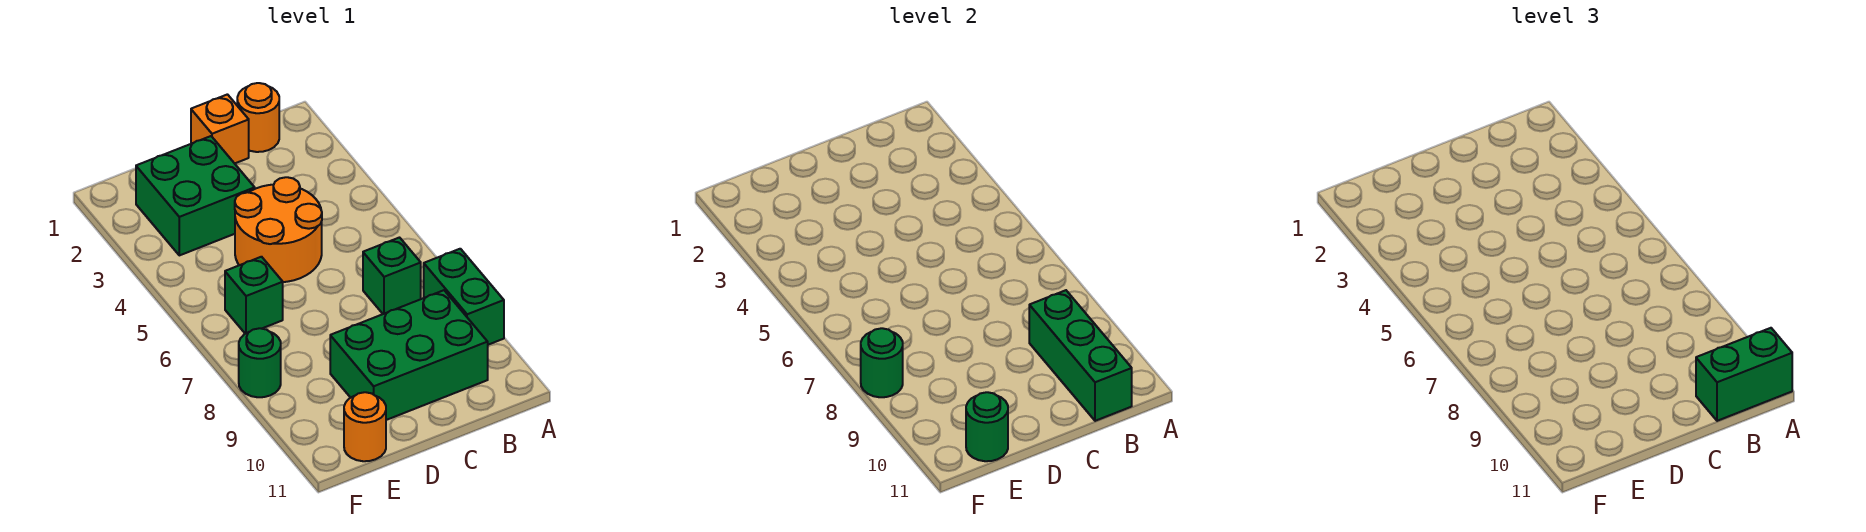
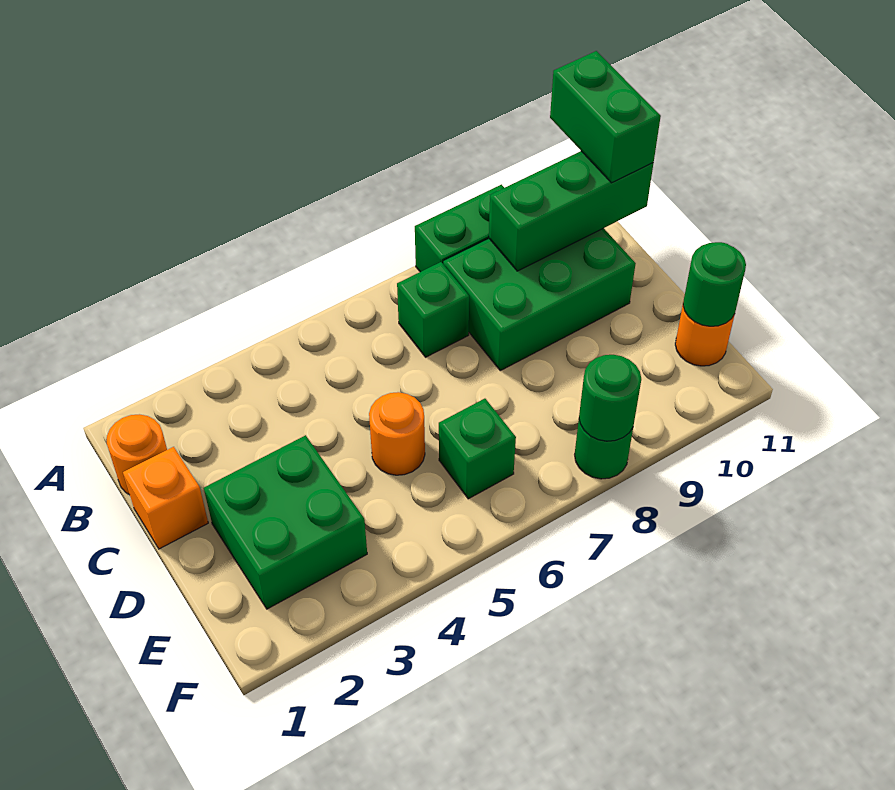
green 2x3 brick [330,290,488,420] -> green 2x3 brick turned to [443,228,636,371]
orange 2x2 round brick [235,177,322,282] -> orange 1x1 round brick [369,392,425,475]

